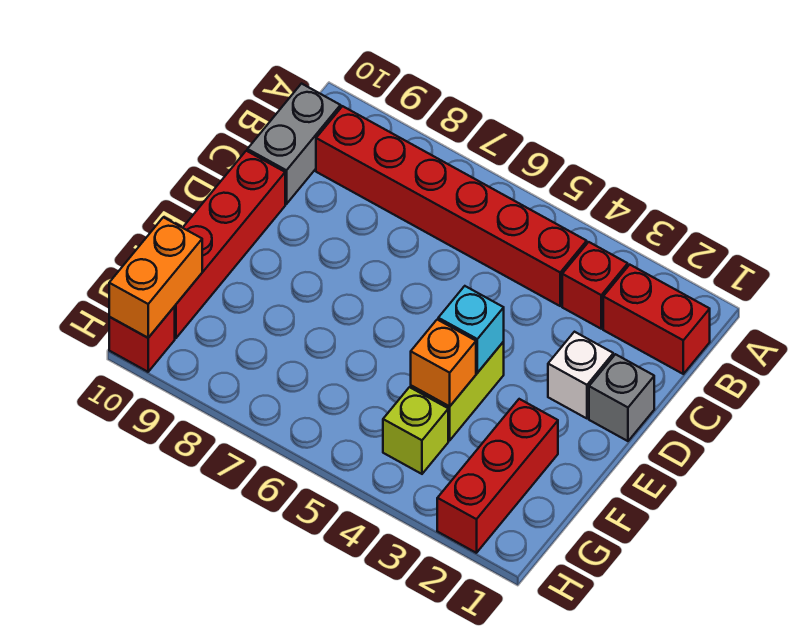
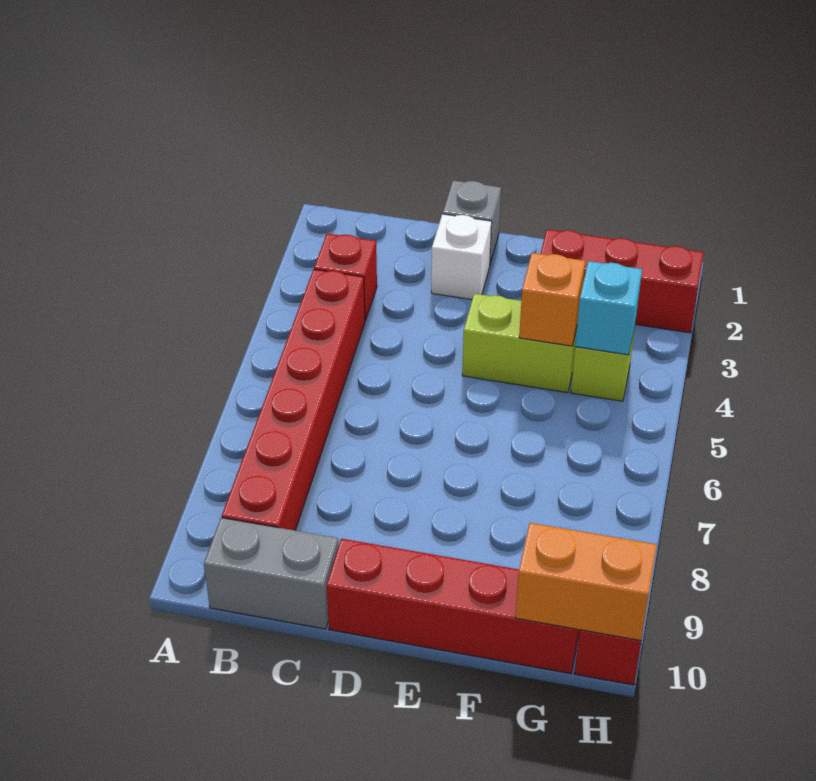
red 1x2 brick [603,265,710,374] -> none
cyan 1x1 brick [438,286,504,373] -> cyan 1x1 brick moved to [575,261,642,355]

